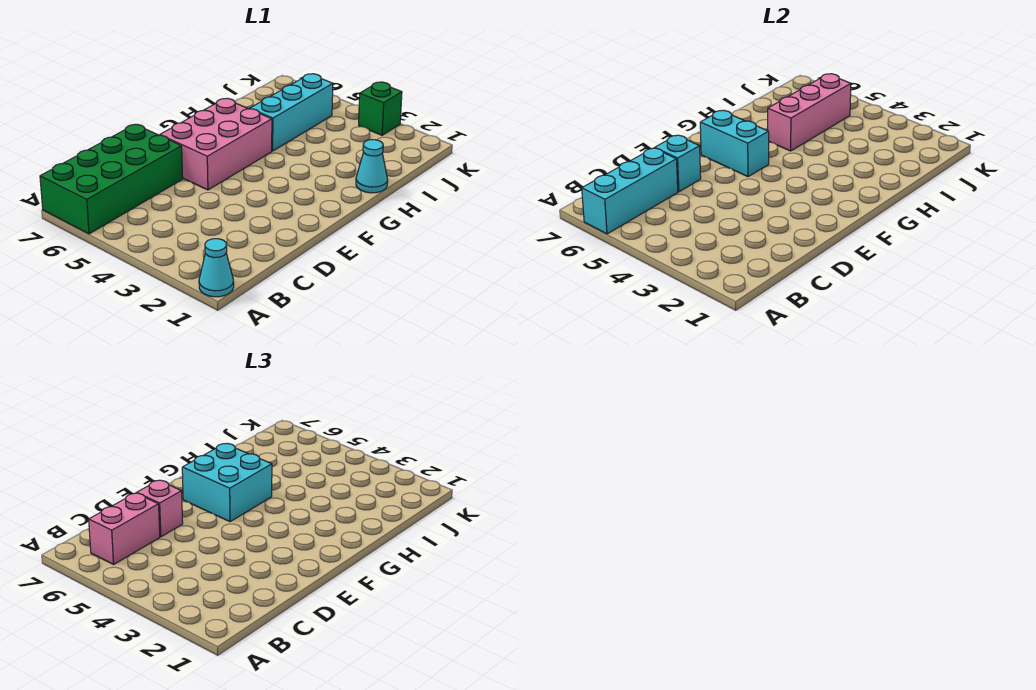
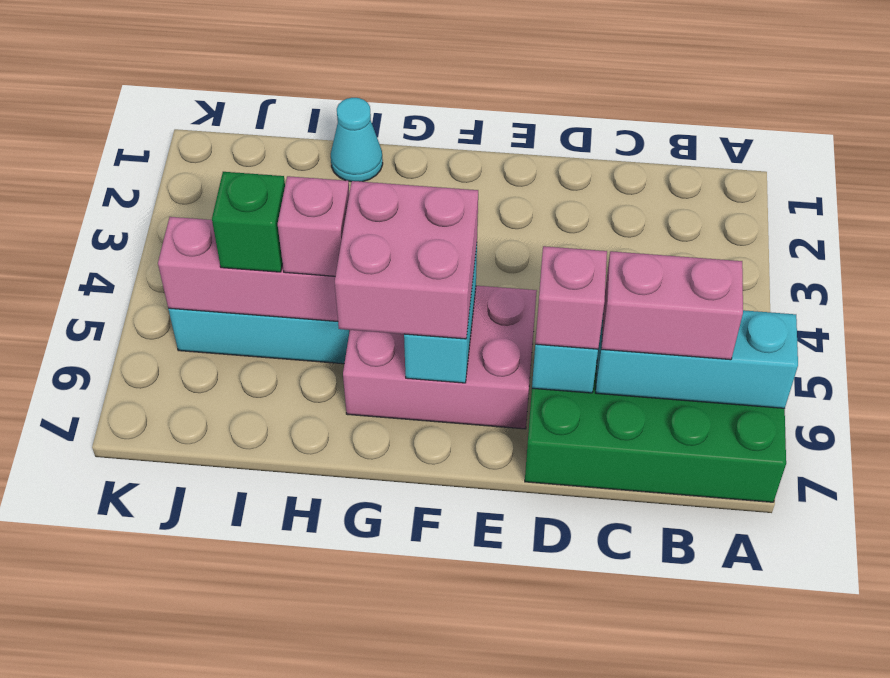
cyan 1x1 cone [199,239,234,297] -> none
cyan 2x2 brick [182,443,272,522] -> pink 2x2 brick [335,181,478,339]
none -> pink 1x1 brick [278,176,349,276]
green 1x1 brick [359,82,402,135] -> green 1x1 brick moved to [212,172,285,272]

